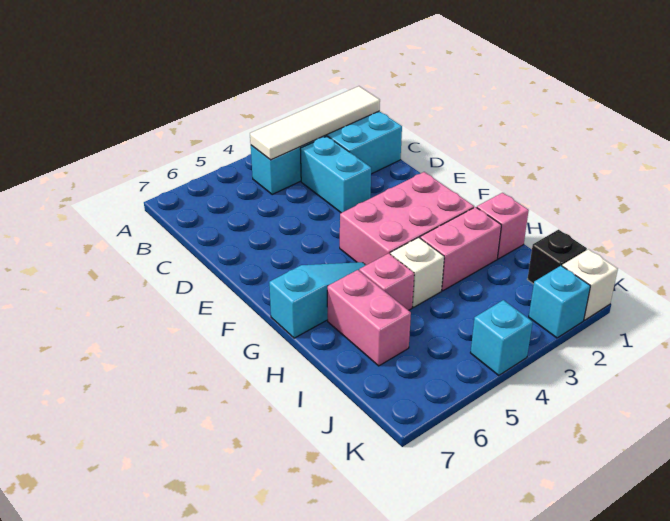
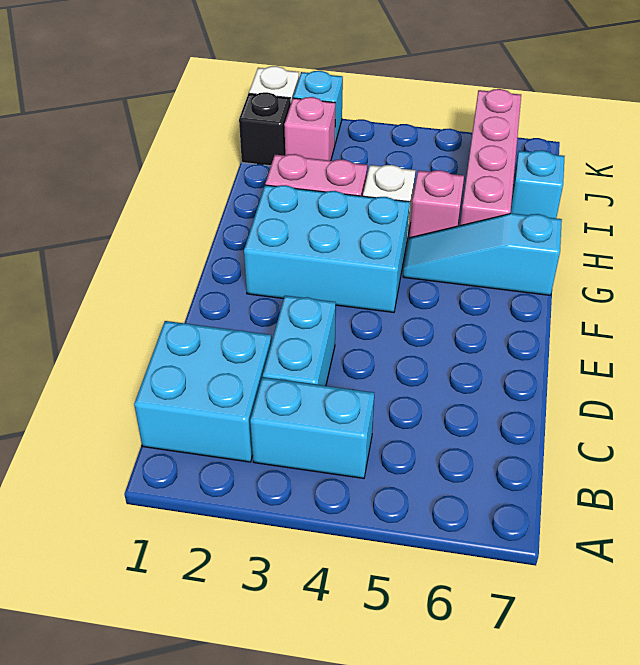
white 1x4 tile [250,86,380,160] -> none
pink 2x3 brick [340,172,474,265] -> cyan 2x3 brick [244,185,410,312]
pink 1x1 brick [477,193,529,259] -> pink 1x1 brick moved to [284,97,335,161]
pink 1x2 brick [327,270,411,366] -> pink 1x4 brick [460,89,521,226]
cyan 1x1 brick [471,300,533,375] -> cyan 1x1 brick moved to [510,150,565,218]

